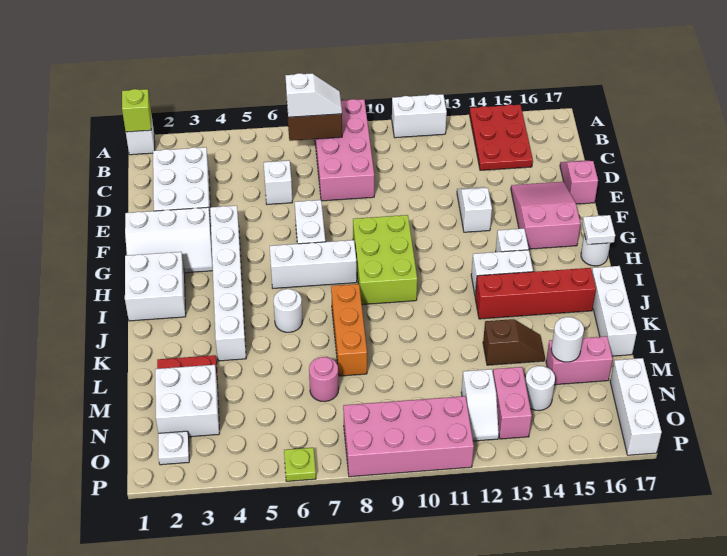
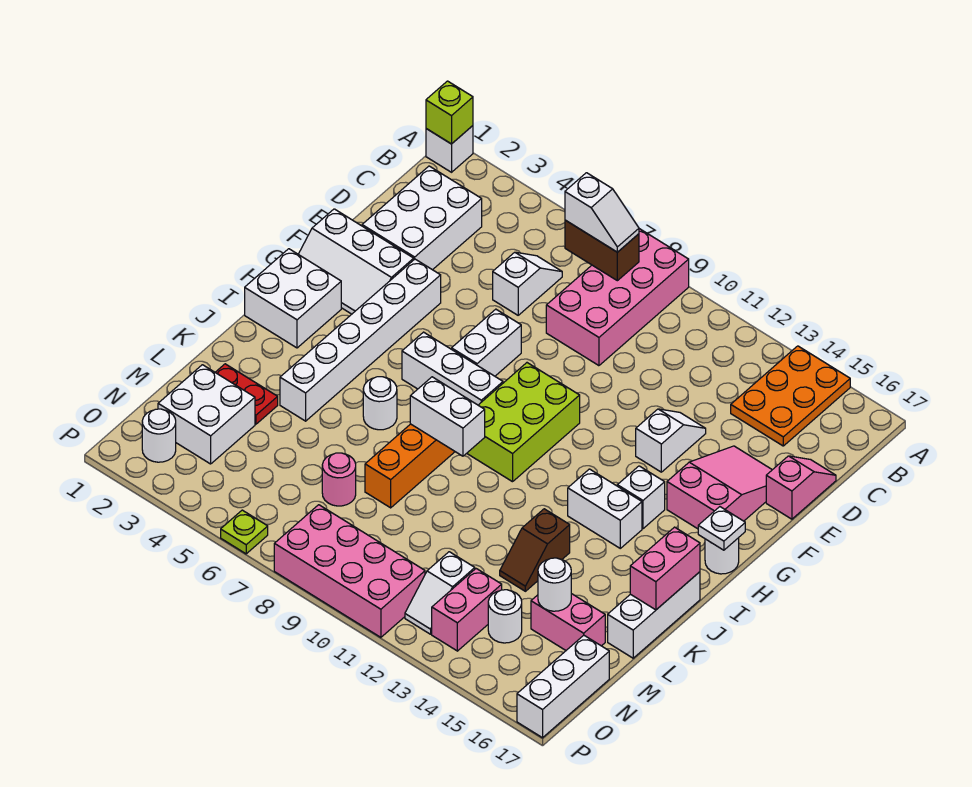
white 1x2 brick [392,94,447,138] -> white 1x2 brick moved to [410,377,485,456]
red 2x3 plate [470,105,533,170] -> orange 2x3 plate [731,346,850,446]
red 1x4 brick [475,268,596,319] -> none
none -> pink 1x2 brick [630,527,700,610]
brown 1x2 slope [483,319,545,365] -> brown 1x2 slope turned to [500,509,570,591]
white 1x1 plate [158,431,189,465] -> white 1x1 round brick [142,409,176,462]

